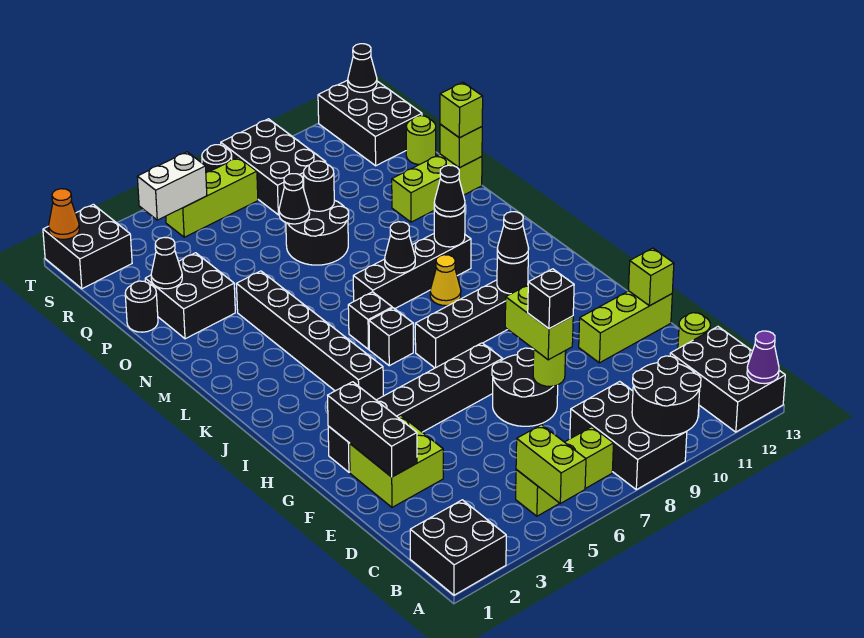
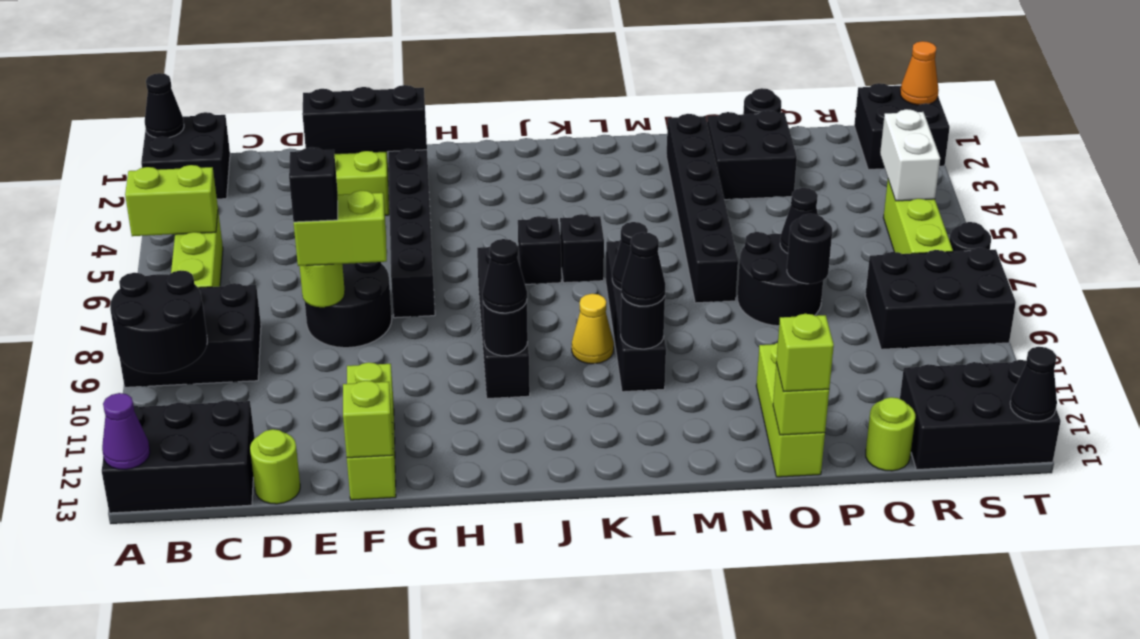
black 1x6 brick [236,271,383,400] -> black 1x6 brick turned to [666,114,738,303]
black 1x1 cone [151,237,182,289] -> black 1x1 cone moved to [145,73,184,138]

